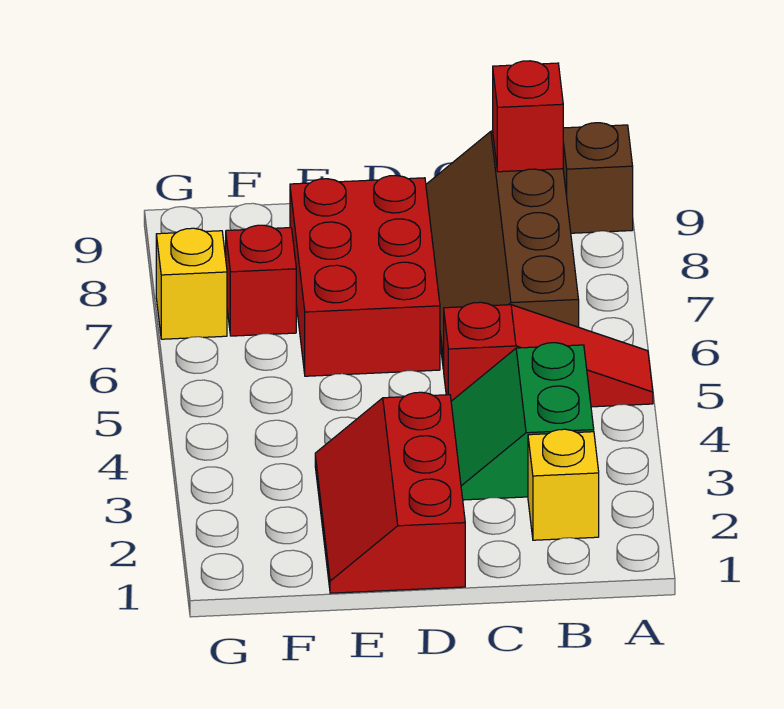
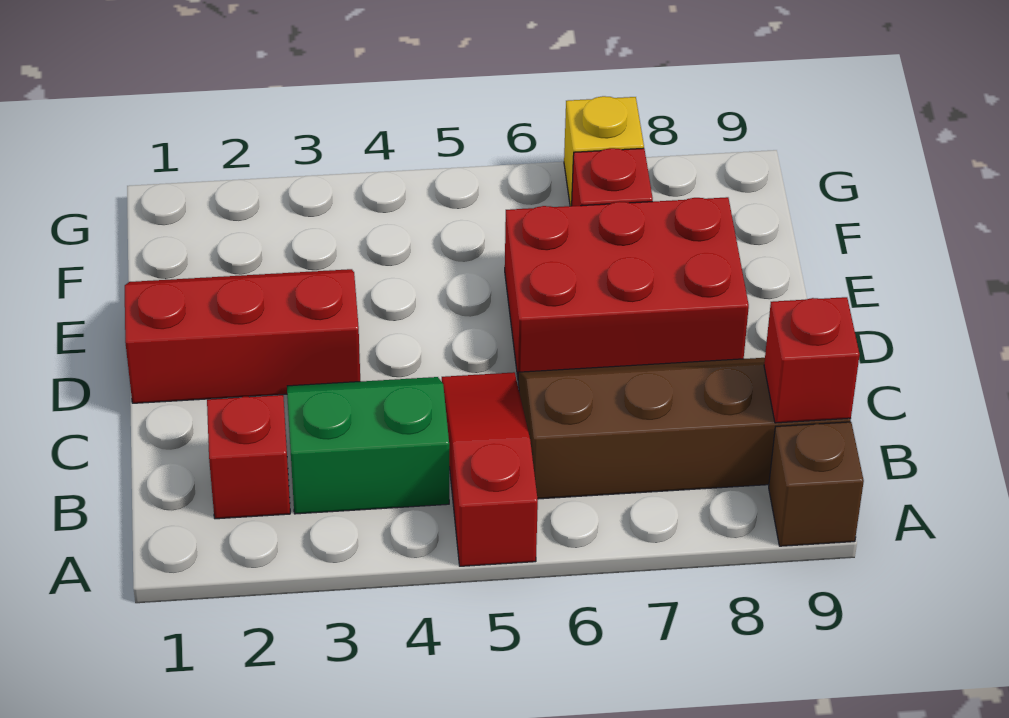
red 1x3 slope [444,302,653,407] -> red 1x3 slope turned to [442,372,538,566]
yellow 1x1 brick [528,429,599,540] -> red 1x1 brick [207,395,290,519]

